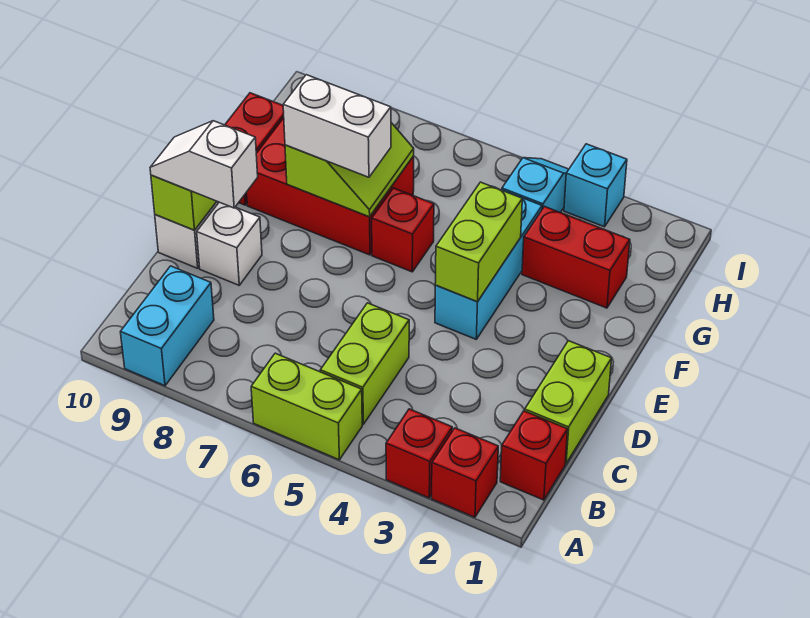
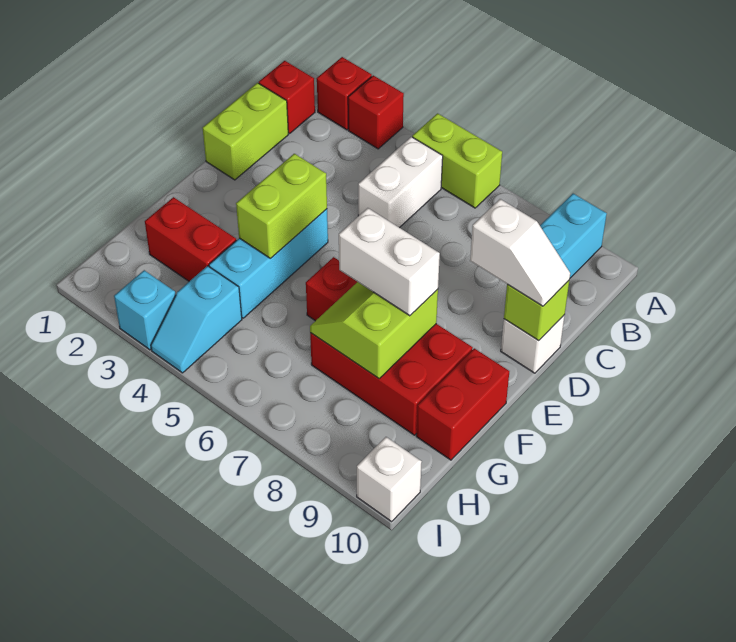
lime 1x2 brick [320,303,409,424] -> white 1x2 brick [358,137,443,228]
white 1x1 brick [197,202,262,285] -> white 1x1 brick moved to [357,437,422,521]

